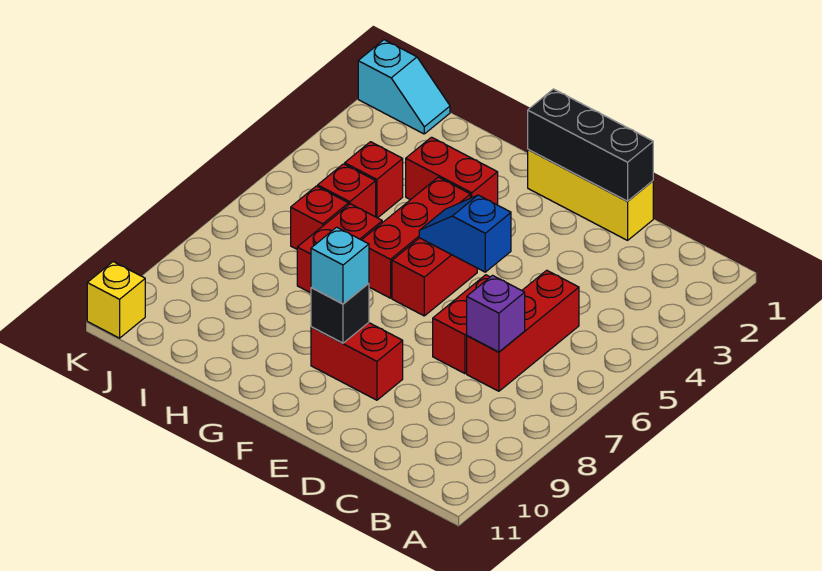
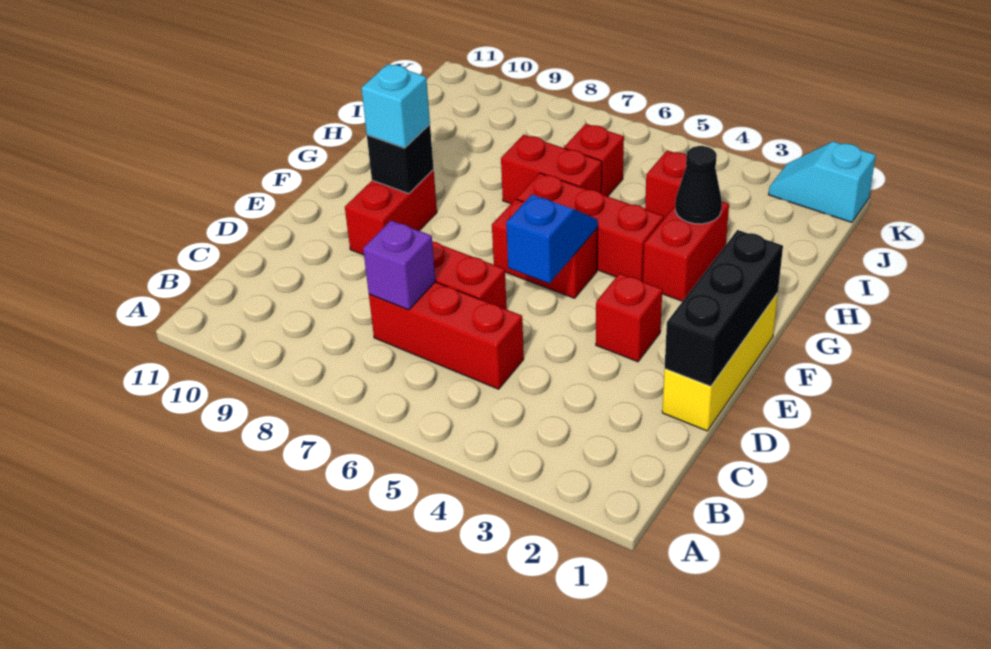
none -> black 1x1 cone [675,146,722,224]
red 1x1 brick [318,164,376,217] -> red 1x1 brick moved to [596,273,662,362]
cyan 1x2 slope [358,40,450,134] -> cyan 1x2 slope turned to [768,141,876,222]
yellow 1x1 brick [87,262,145,338] -> none

